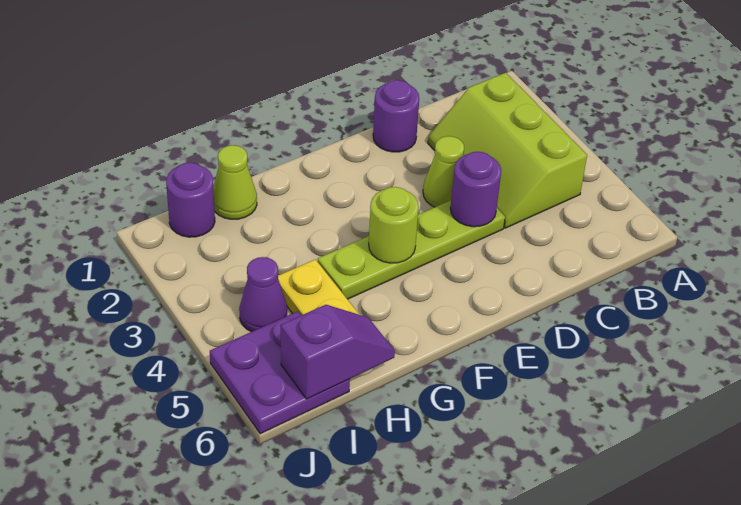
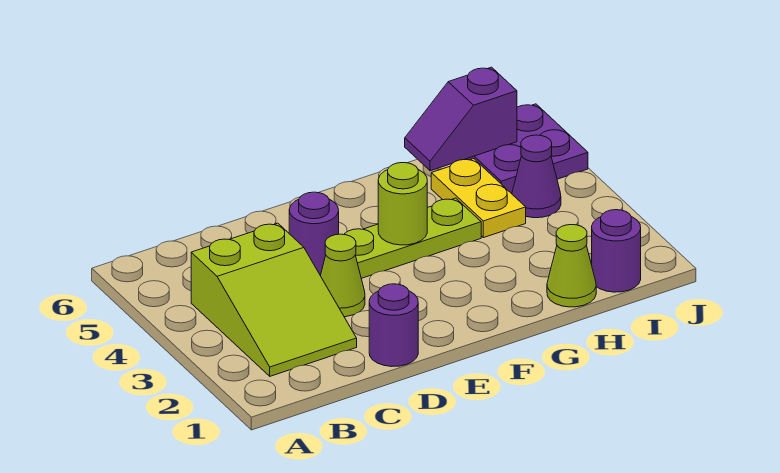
lime 2x3 slope [428,73,587,228] -> lime 2x3 slope turned to [191,223,357,376]

